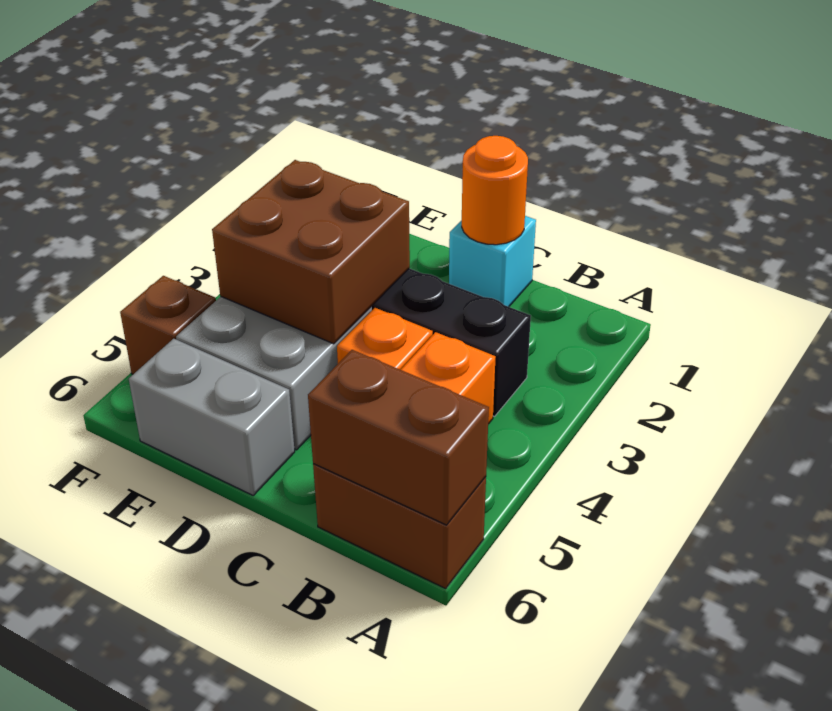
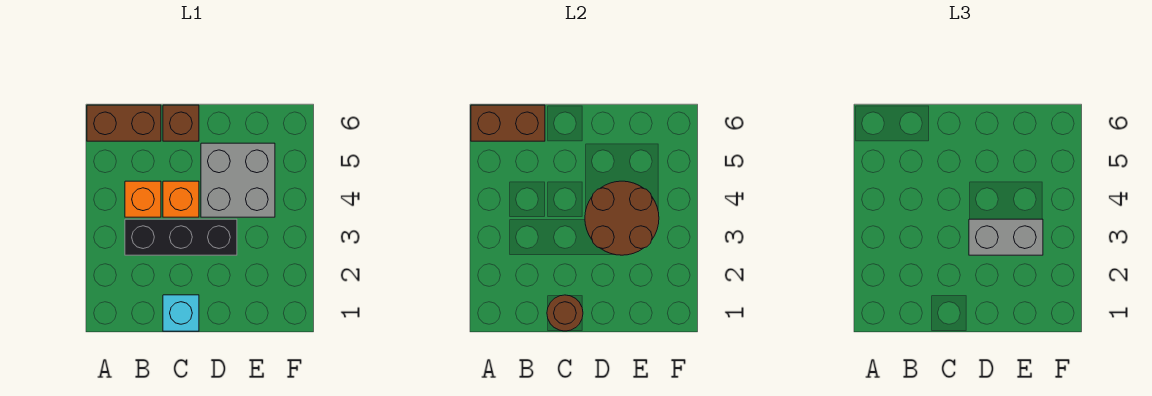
orange 1x1 round brick [462,136,528,245] -> brown 1x1 round brick [547,295,583,331]
brown 2x2 brick [212,160,410,344] -> brown 2x2 round brick [585,181,659,255]
grey 1x2 brick [129,339,295,495] -> grey 1x2 brick moved to [969,219,1043,255]
brown 1x1 brick [120,276,216,374] -> brown 1x1 brick moved to [163,105,199,141]

